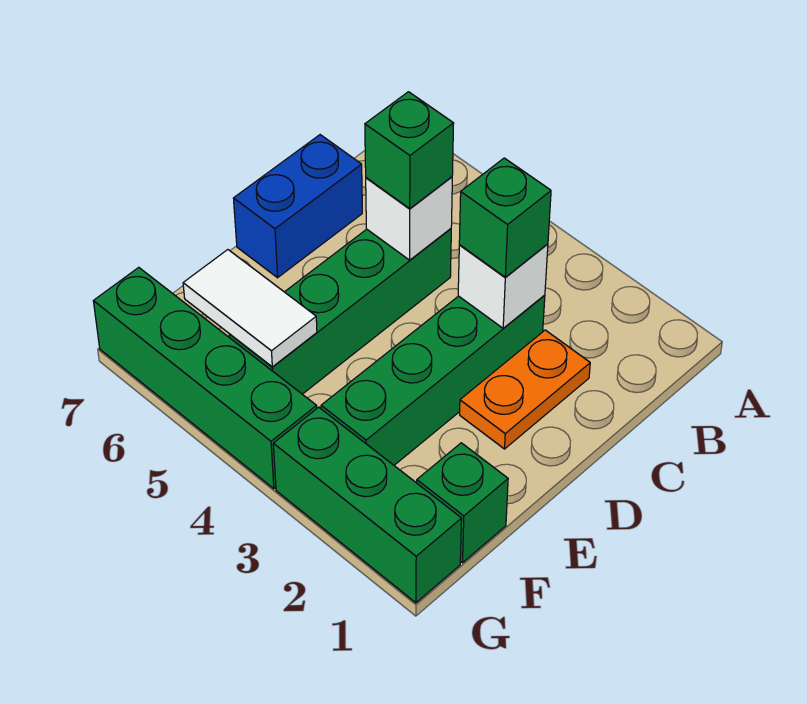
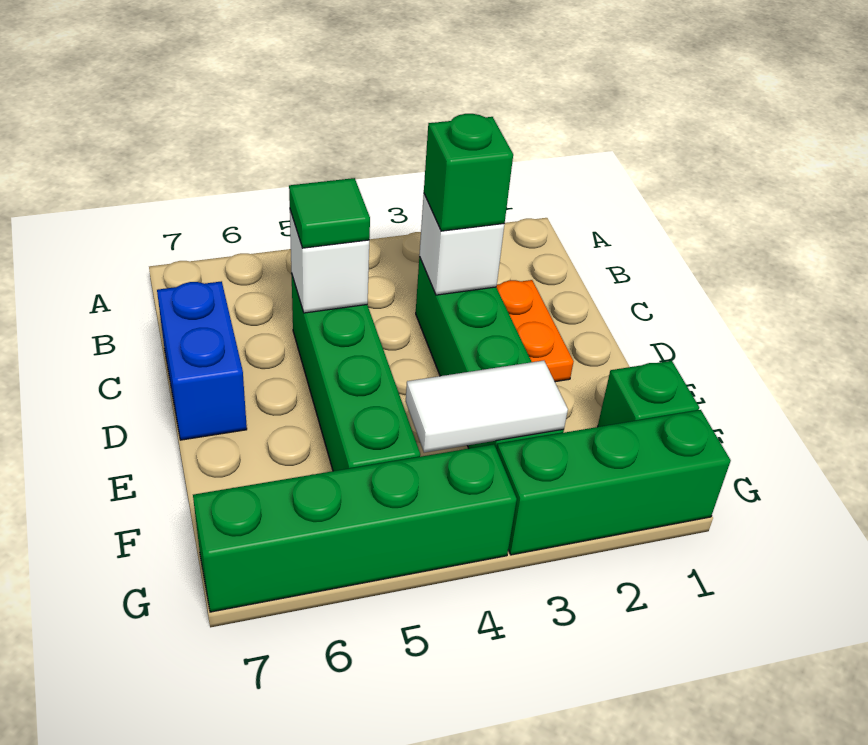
green 1x1 brick [365,92,454,209] -> green 1x1 tile [289,178,370,248]
white 1x2 tile [183,250,317,367] -> white 1x2 tile moved to [406,361,568,453]

